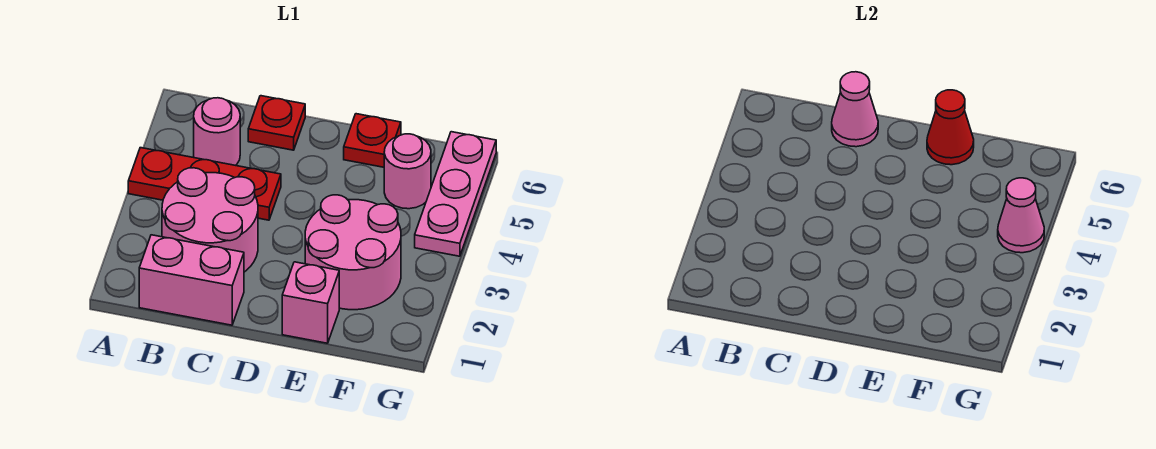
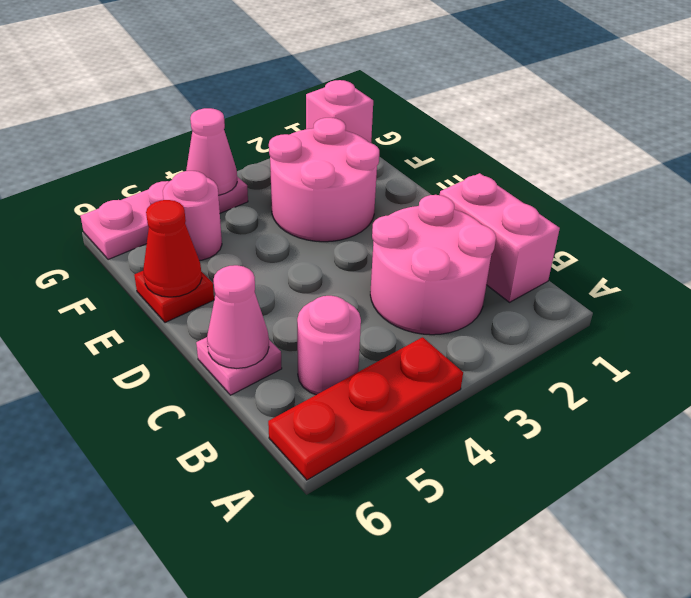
red 1x3 plate [128,148,281,220] -> red 1x3 plate turned to [268,337,463,480]
red 1x1 plate [248,96,305,150] -> pink 1x1 plate [196,337,282,395]
pink 1x1 brick [282,262,339,343] -> pink 1x1 brick moved to [306,80,373,143]

